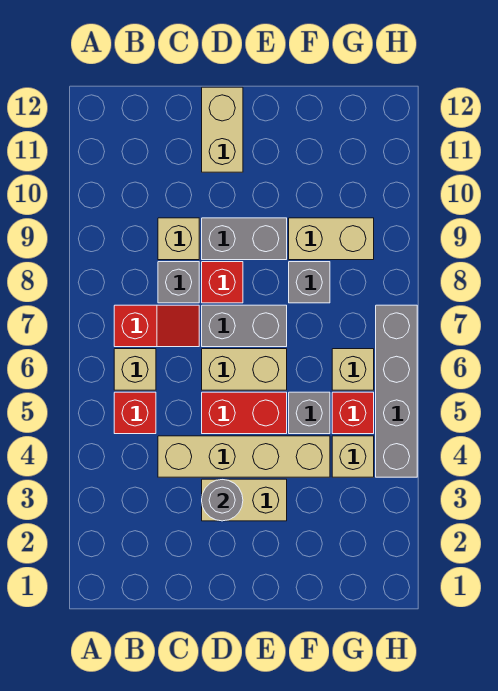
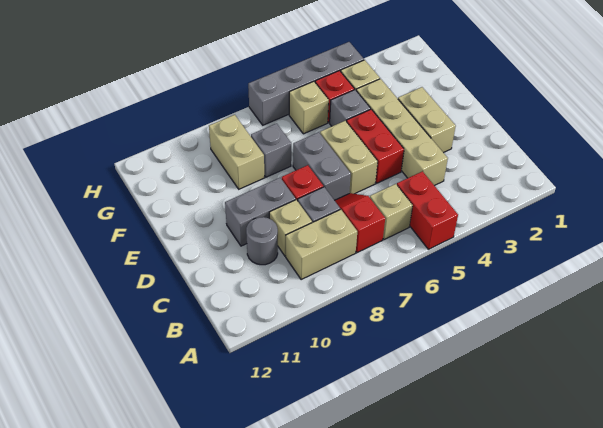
red 1x1 brick [114,392,156,434] -> red 1x2 brick [397,171,458,249]
grey 1x1 round brick [202,479,243,521] -> grey 1x1 round brick moved to [246,217,278,265]
grey 1x2 brick [202,218,287,260] -> grey 1x2 brick turned to [225,178,296,246]
tan 1x2 brick [202,87,243,172] -> tan 1x2 brick moved to [286,210,357,280]

